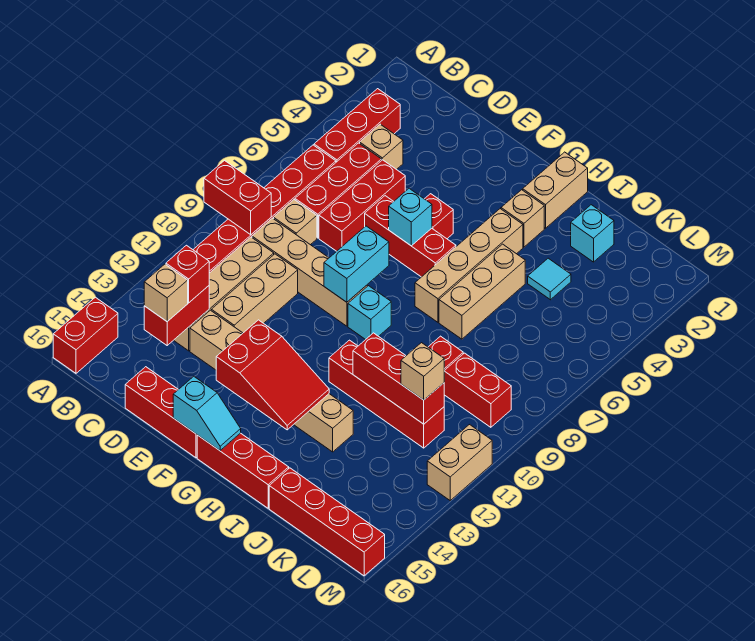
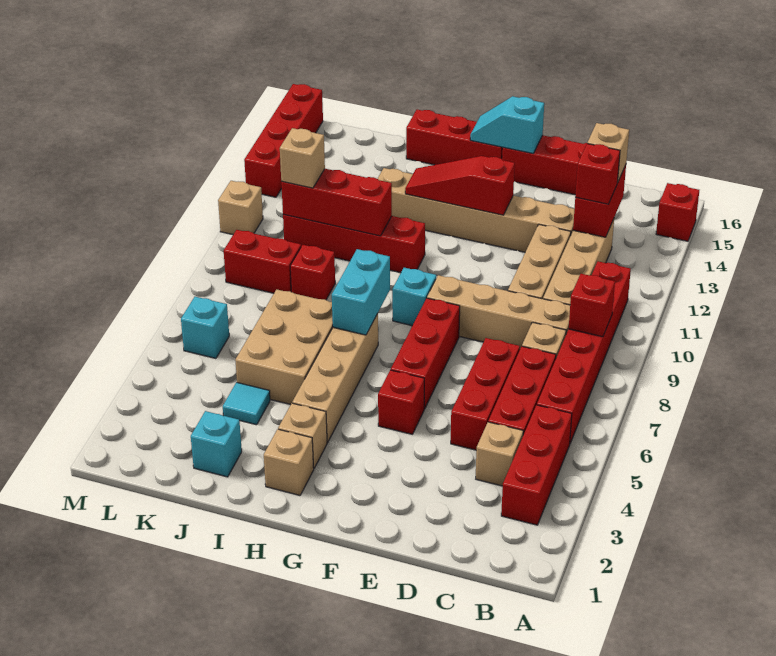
red 1x2 brick [204,161,271,235] -> red 1x1 brick [569,274,615,337]
red 1x2 brick [53,297,118,373] -> red 1x1 brick [656,183,699,241]
red 1x3 brick [365,196,456,277] -> red 1x3 brick turned to [391,298,460,409]
cyan 1x1 brick [389,188,432,246] -> cyan 1x1 brick moved to [181,297,229,358]
cyan 1x2 brick [324,226,389,302] -> cyan 1x2 brick moved to [332,249,390,335]
red 2x3 slope [216,320,329,430] -> red 1x3 slope [405,156,515,215]
tan 1x2 brick [523,152,588,228] -> tan 1x1 brick [264,429,314,495]
tan 1x3 brick [439,244,525,339] -> tan 2x3 brick [235,289,333,405]
red 1x4 brick [269,468,385,576] -> red 1x4 brick turned to [244,84,323,197]
tan 1x2 brick [427,425,492,500] -> tan 1x1 brick [218,181,263,235]

